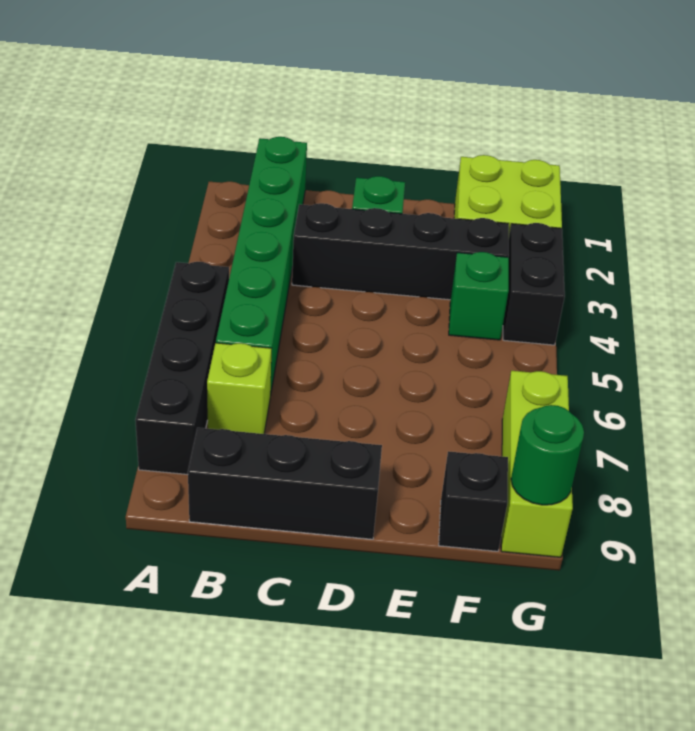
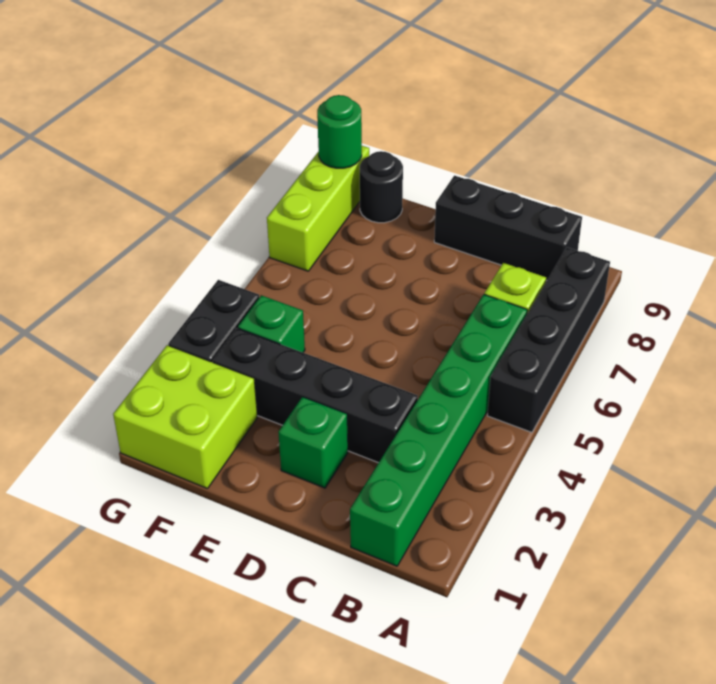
black 1x1 brick [439,451,508,551] -> black 1x1 round brick [360,151,403,223]

